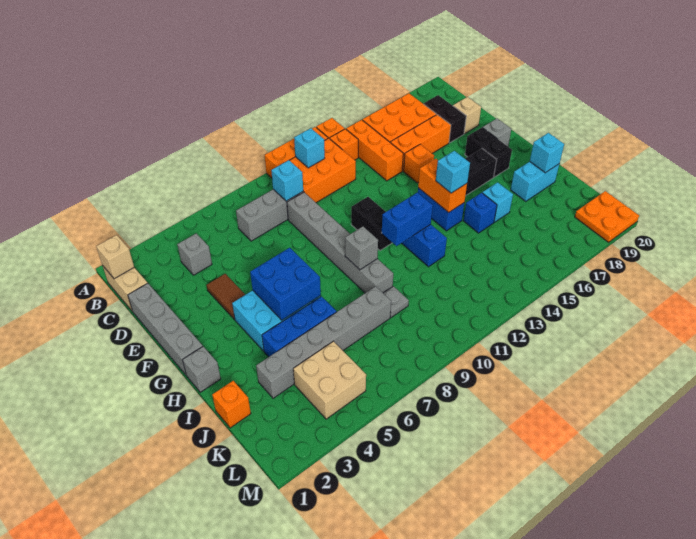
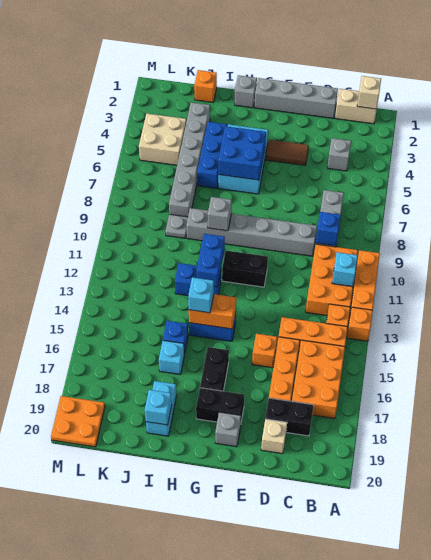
cyan 1x1 brick [271,160,303,201] -> blue 1x1 brick [316,212,341,246]

